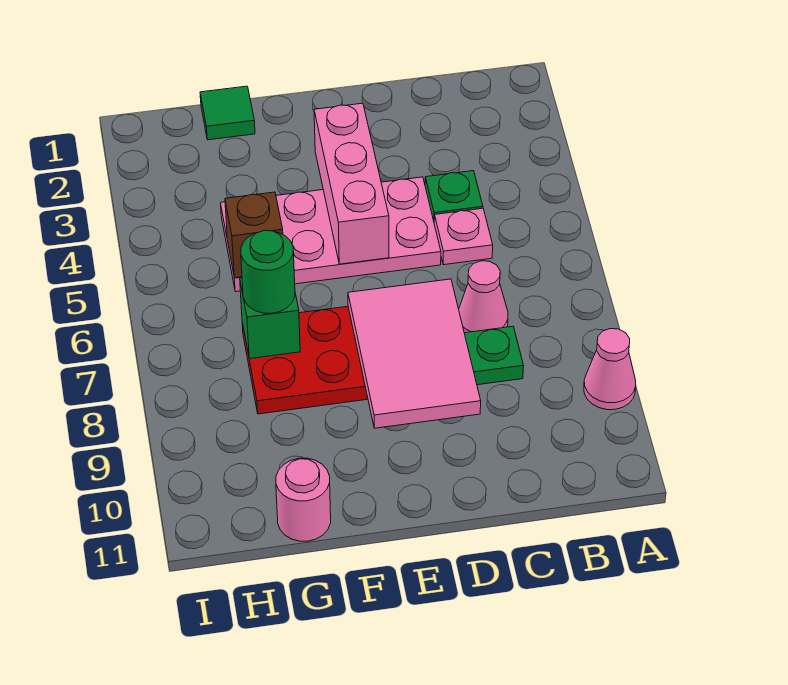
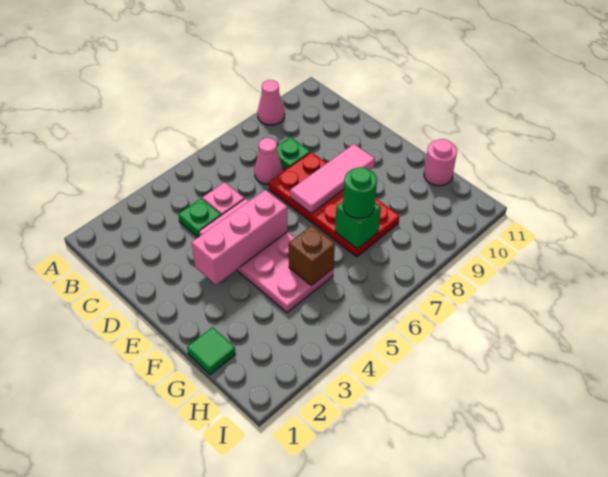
pink 2x3 tile [348,279,481,428] -> pink 1x3 tile [290,144,375,213]

